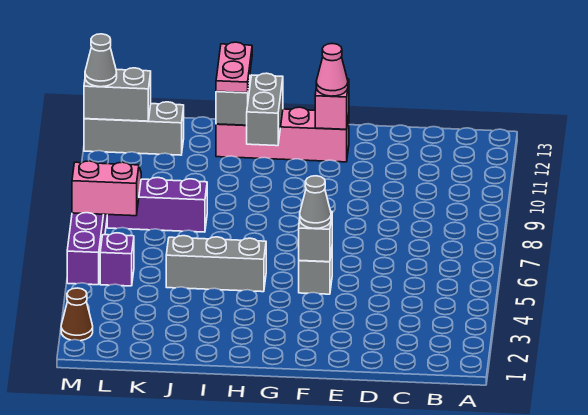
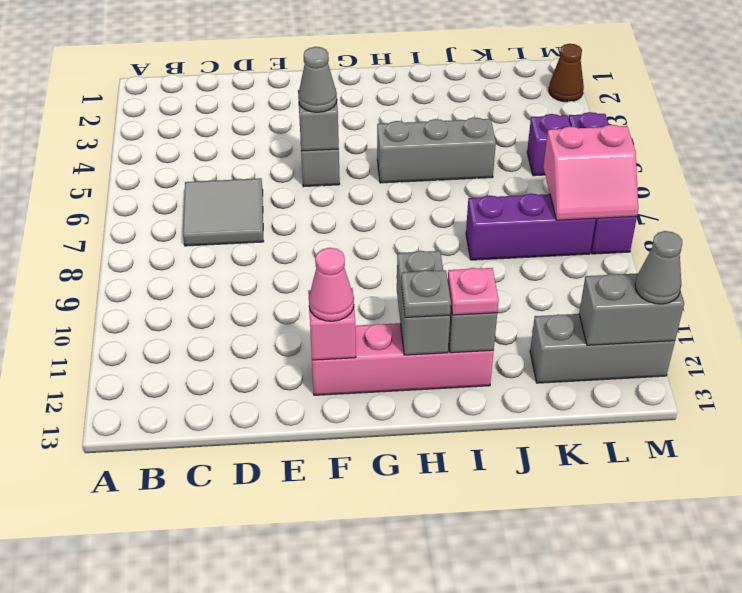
none -> grey 2x2 tile [183,178,264,246]
none -> grey 1x1 plate [401,270,451,318]
pink 1x2 plate [216,42,252,93] -> pink 1x1 plate [447,268,499,315]

